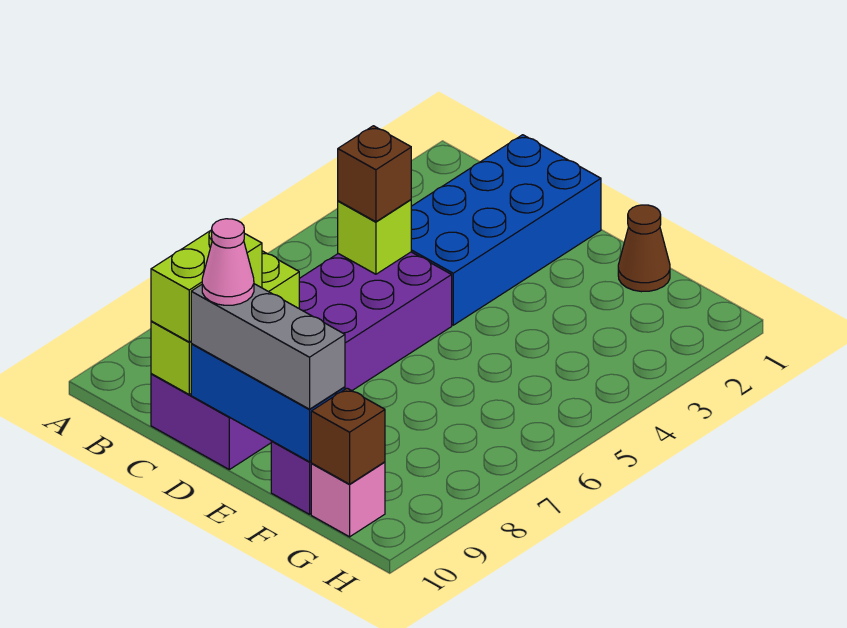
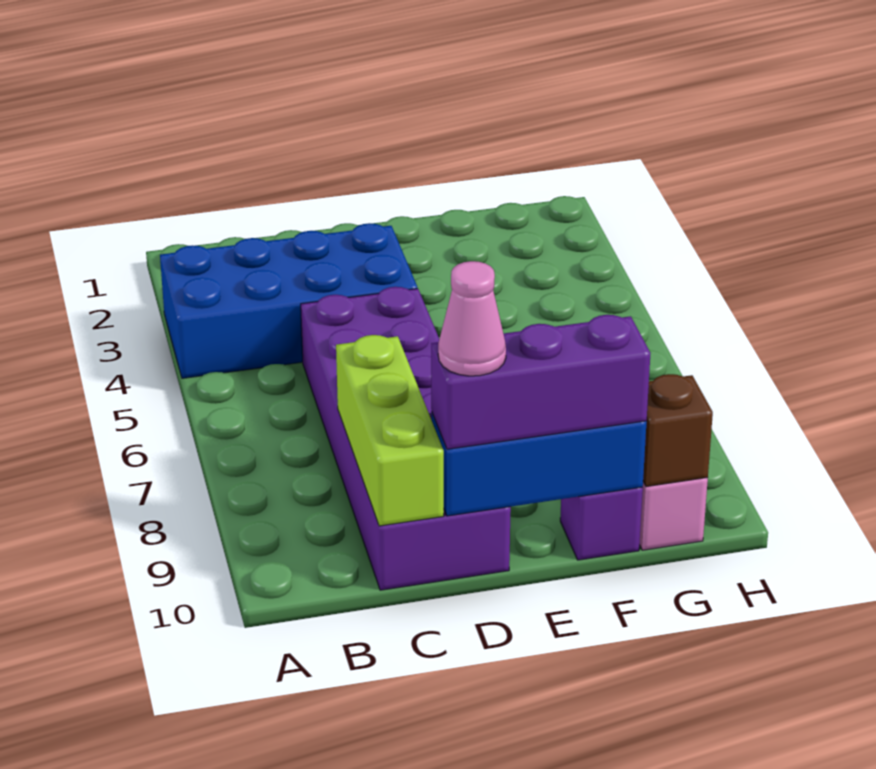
blue 2x4 brick [411,135,601,325] -> blue 2x4 brick turned to [160,223,417,378]
lime 1x1 brick [338,200,411,274] -> none
brown 1x1 brick [338,126,411,222] -> none
lime 1x2 brick [151,230,262,342] -> none
grey 1x3 brick [191,284,345,409] -> purple 1x3 brick [431,315,651,449]
brown 1x1 cone [618,205,670,292] -> none

